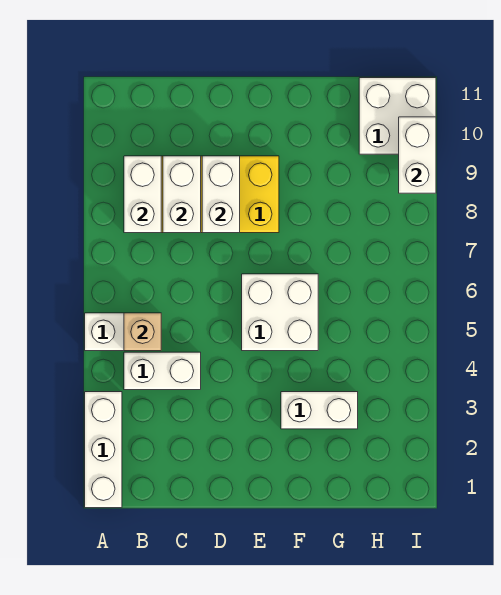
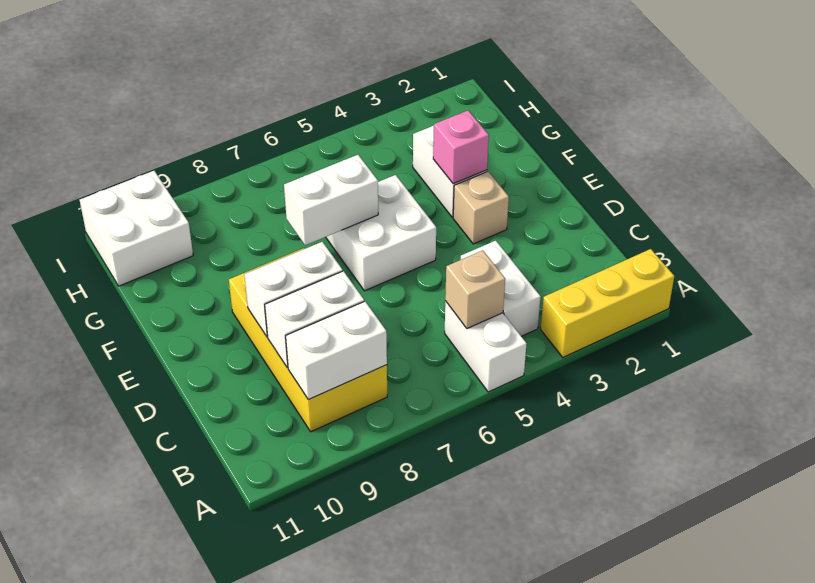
white 1x3 brick [85,392,122,508] -> yellow 1x3 brick [541,249,674,357]
none -> tan 1x1 brick [453,172,509,244]
none -> pink 1x1 brick [433,111,489,184]
white 1x2 brick [399,117,436,193] -> white 1x2 brick moved to [284,155,378,245]

